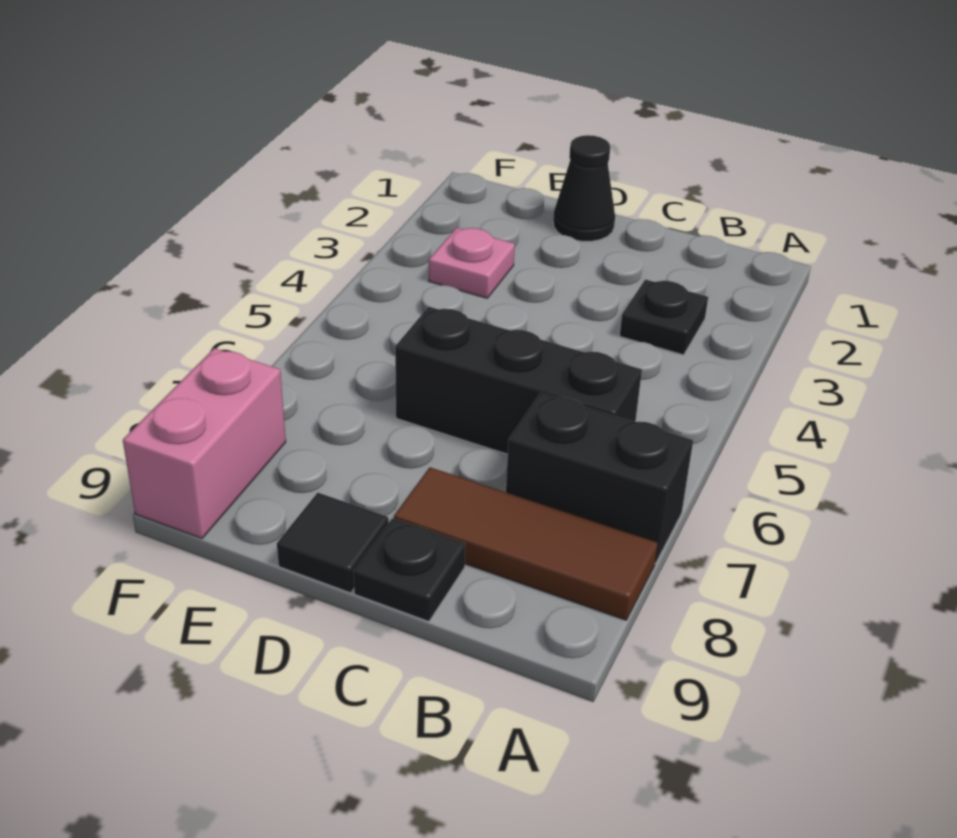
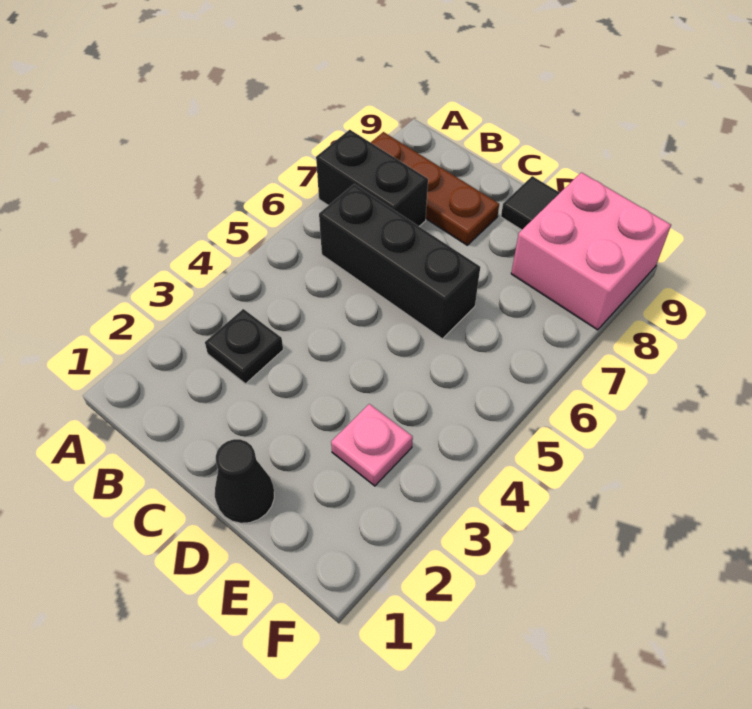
brown 1x3 tile [394,467,658,620] -> brown 1x3 plate [371,132,499,245]
black 1x1 plate [354,518,465,622] -> none
pink 1x2 brick [123,348,286,538] -> pink 2x2 brick [511,172,671,330]

